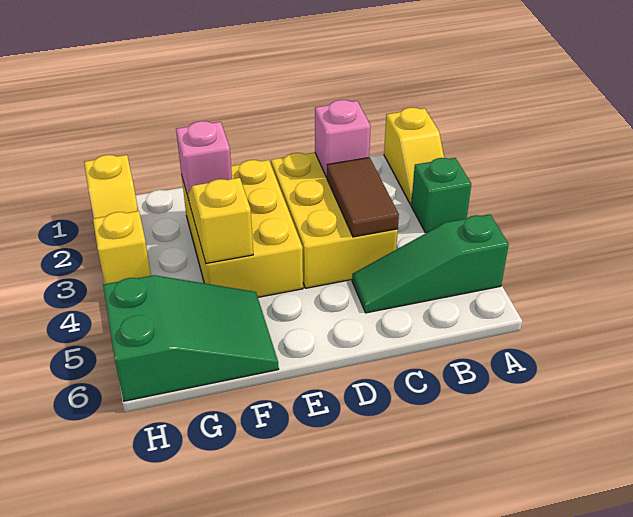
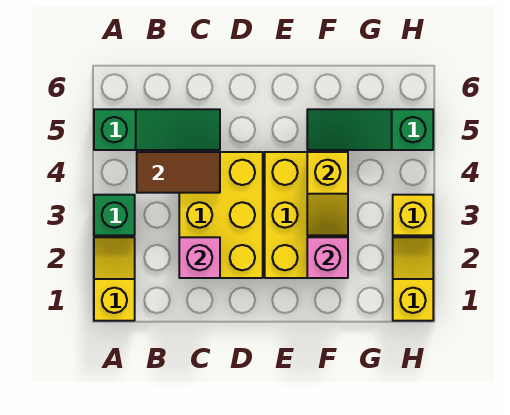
brown 1x2 tile [327,157,399,237] -> brown 1x2 tile turned to [137,152,220,193]
green 2x3 slope [103,275,279,401] -> green 1x3 slope [307,109,433,150]

